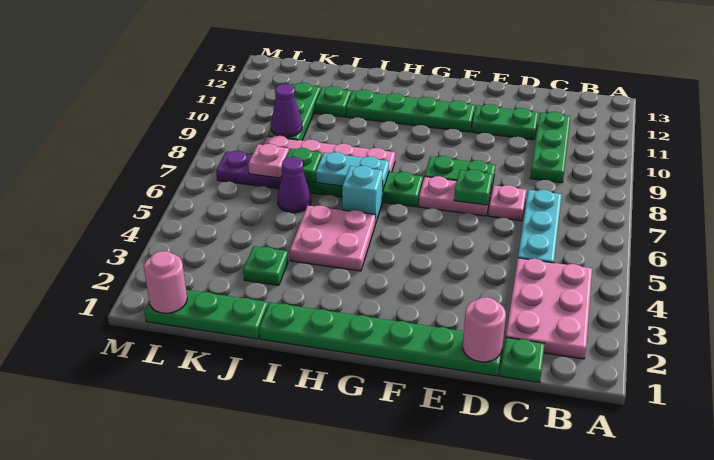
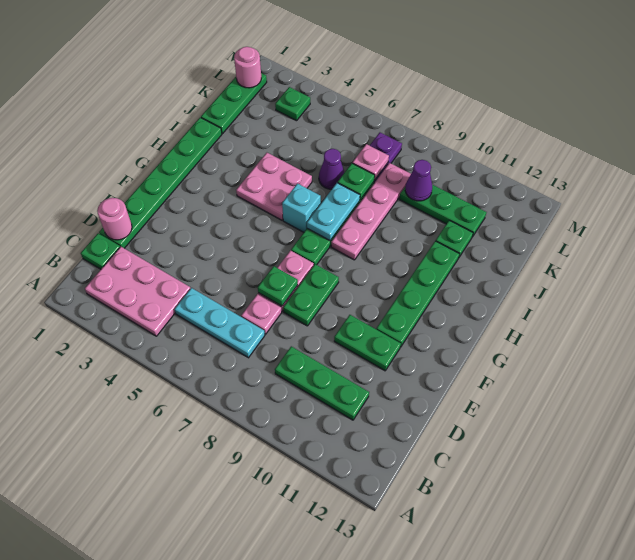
green 1x2 plate [472,104,538,140] -> green 1x2 plate turned to [334,315,401,371]
green 1x1 plate [243,246,288,285] -> green 1x1 plate moved to [275,87,310,121]

